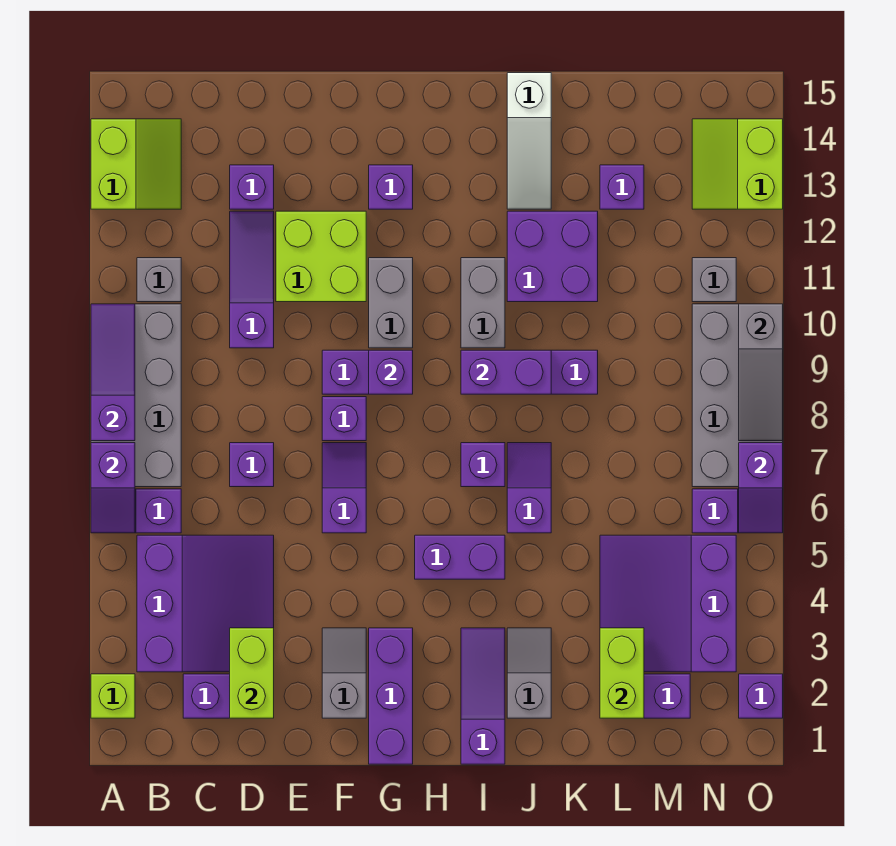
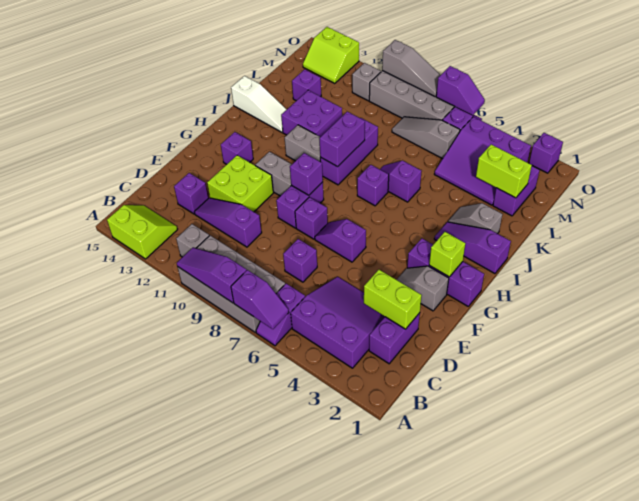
lime 1x1 brick [91,674,135,718] -> lime 1x1 brick moved to [429,232,465,277]
purple 1x2 brick [415,535,505,579] -> none
none -> grey 1x3 slope [392,117,460,159]

